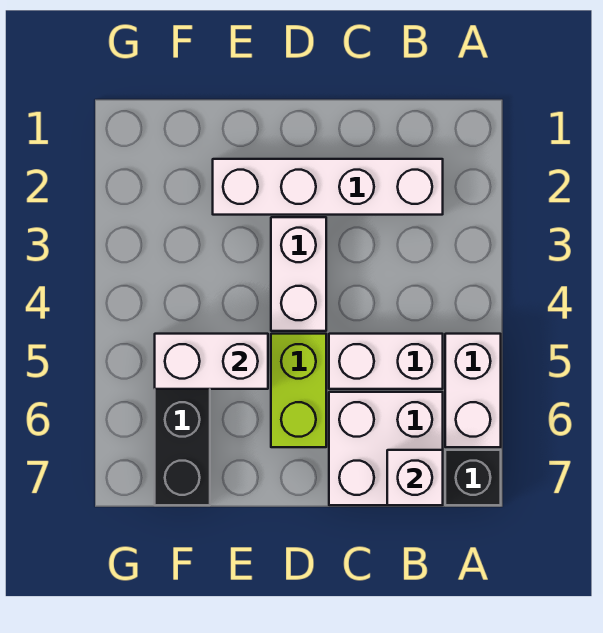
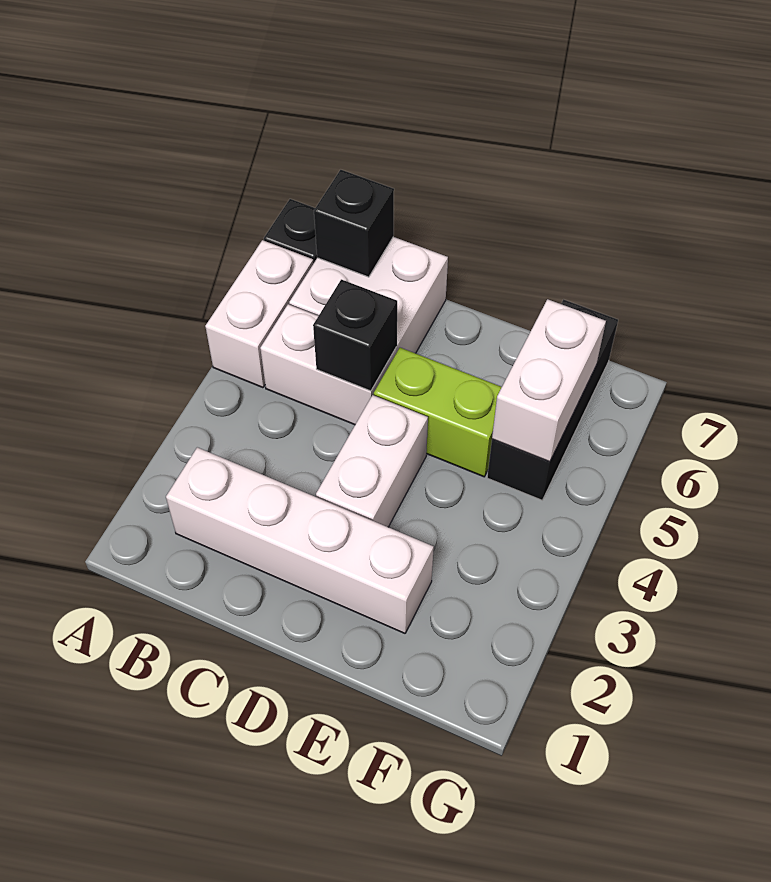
white 1x1 brick [387,450,443,505] -> black 1x1 brick [314,170,394,277]
none -> black 1x1 brick [313,279,397,391]
lime 1x2 brick [271,334,326,447] -> lime 1x2 brick turned to [374,348,502,477]
white 1x2 brick [155,334,268,389] -> white 1x2 brick turned to [492,299,606,462]

